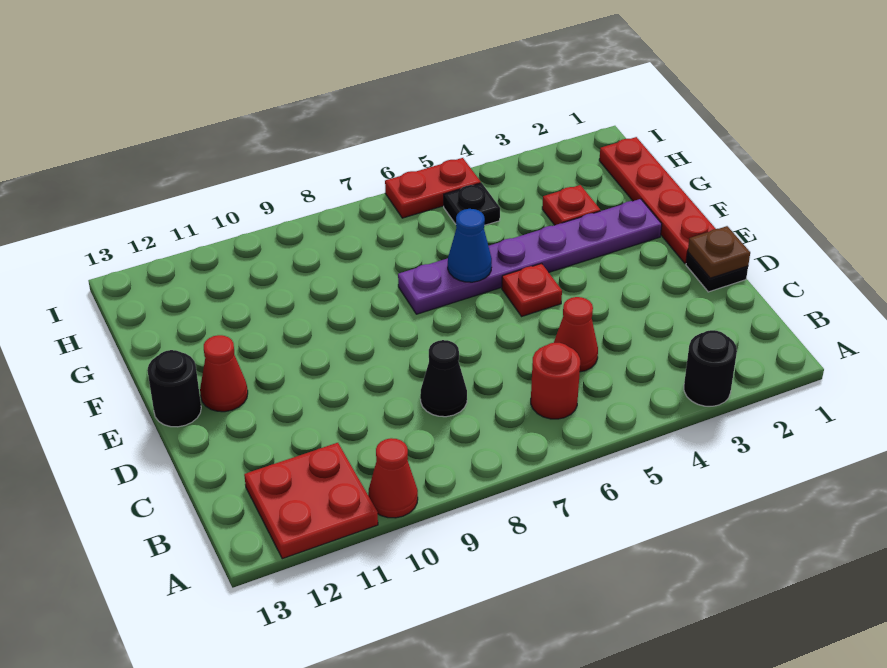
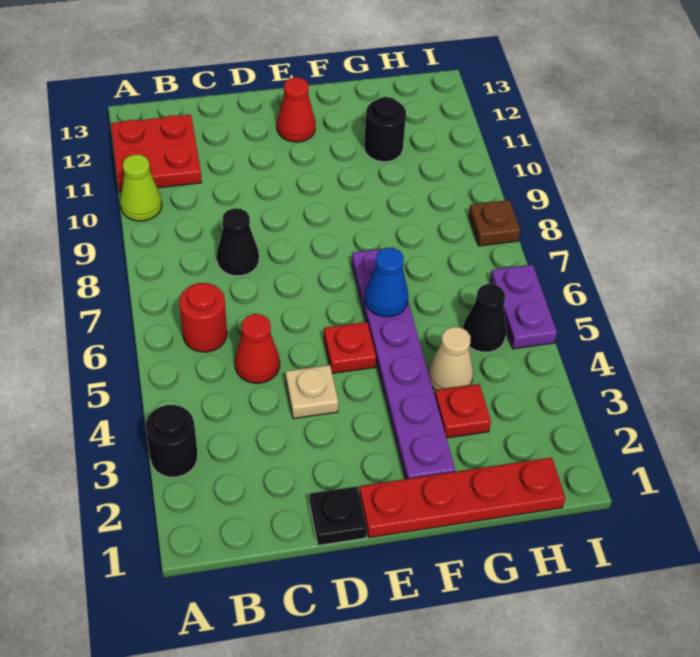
red 1x1 cone [368,438,418,518] -> lime 1x1 cone [120,154,162,221]
brown 1x1 plate [688,226,750,278] -> brown 1x1 plate moved to [469,200,520,246]
none -> tan 1x1 plate [286,365,338,419]
black 1x1 round brick [147,350,201,427] -> black 1x1 round brick moved to [364,97,406,162]
none -> tan 1x1 cone [428,327,473,390]
black 1x1 plate [444,183,500,225] -> black 1x1 cone [463,284,507,352]
red 1x2 plate [385,158,481,218] -> purple 1x2 plate [490,264,557,349]

